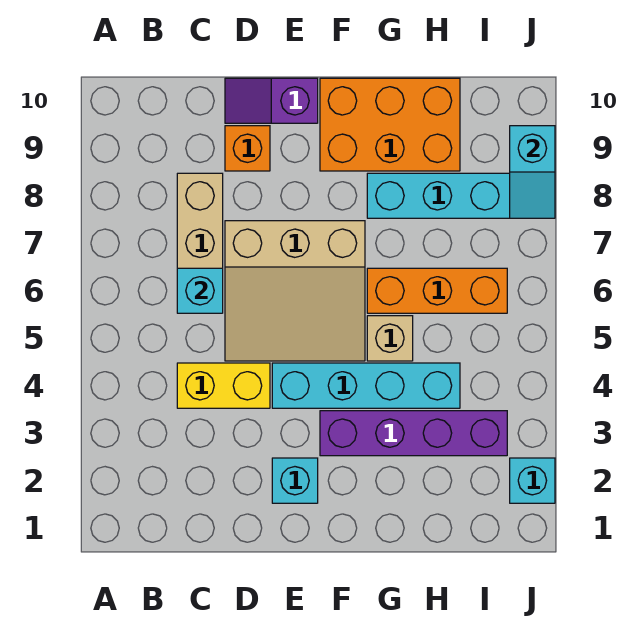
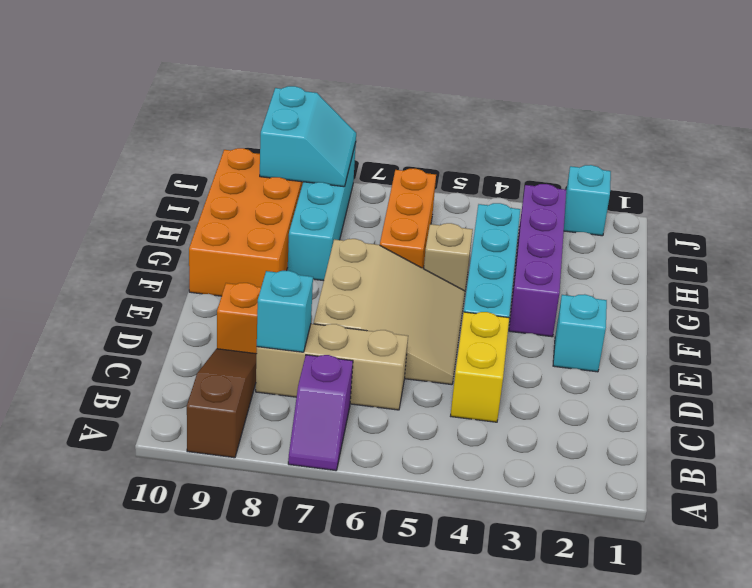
none -> brown 1x3 slope [187,349,256,458]
cyan 1x1 brick [177,268,223,313] -> cyan 1x1 brick moved to [257,271,313,352]
purple 1x2 slope [225,78,318,123] -> purple 1x2 slope moved to [288,355,353,471]
orange 2x3 brick [320,78,460,171] -> orange 2x4 brick [189,148,303,296]
cyan 1x2 slope [510,126,555,218] -> cyan 2x2 slope [260,86,356,187]

